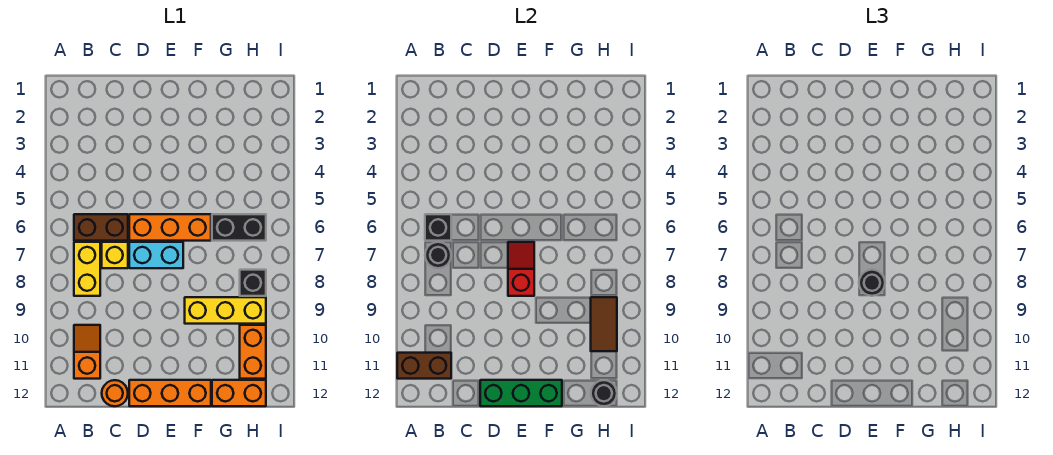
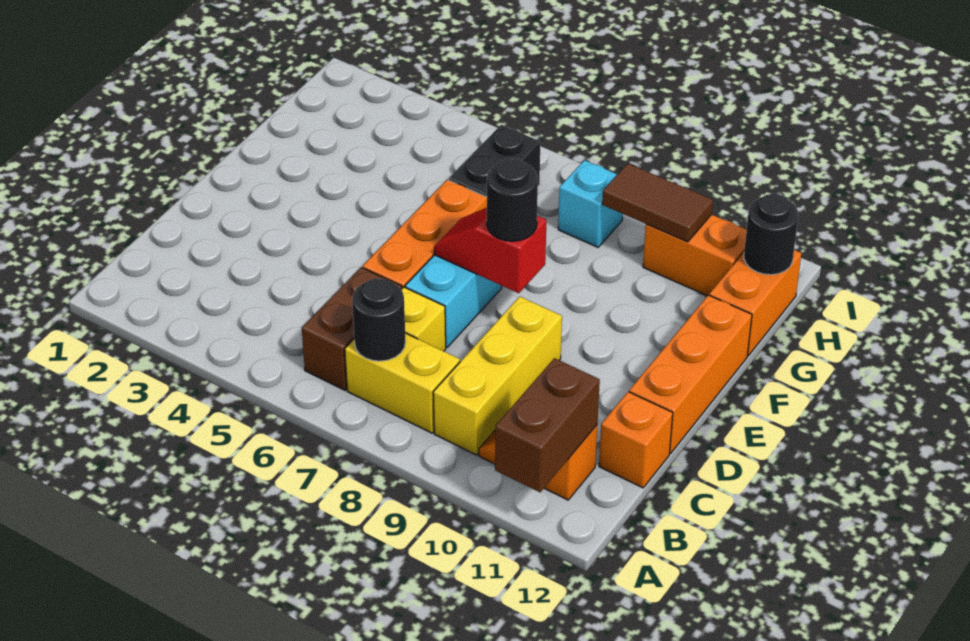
black 1x1 brick [425,214,451,241] -> none
orange 1x1 round brick [102,380,128,406] -> orange 1x1 brick [599,392,673,488]
green 1x3 brick [480,380,562,406] -> none
yellow 1x3 brick [185,297,266,324] -> yellow 1x3 brick moved to [433,297,562,455]
black 1x1 brick [240,270,266,296] -> cyan 1x1 brick [558,160,623,247]

